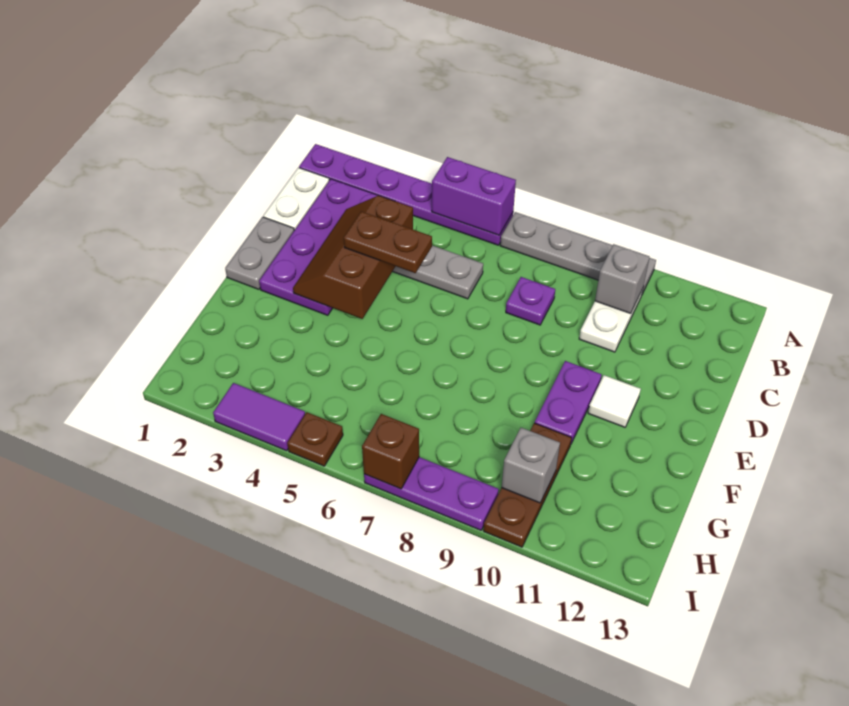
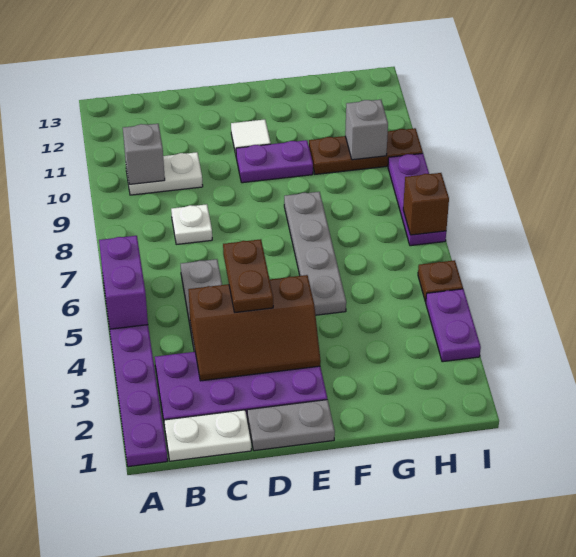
grey 1x4 plate [500,212,656,294] -> grey 1x4 plate moved to [284,192,346,315]
purple 1x1 plate [506,277,555,325] -> white 1x1 plate [171,204,212,244]
purple 1x2 tile [213,383,305,451] -> purple 1x2 plate [426,289,481,362]

